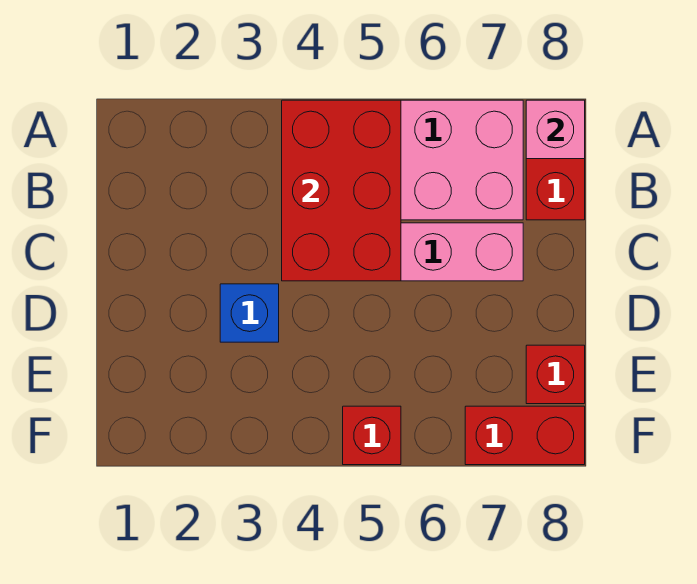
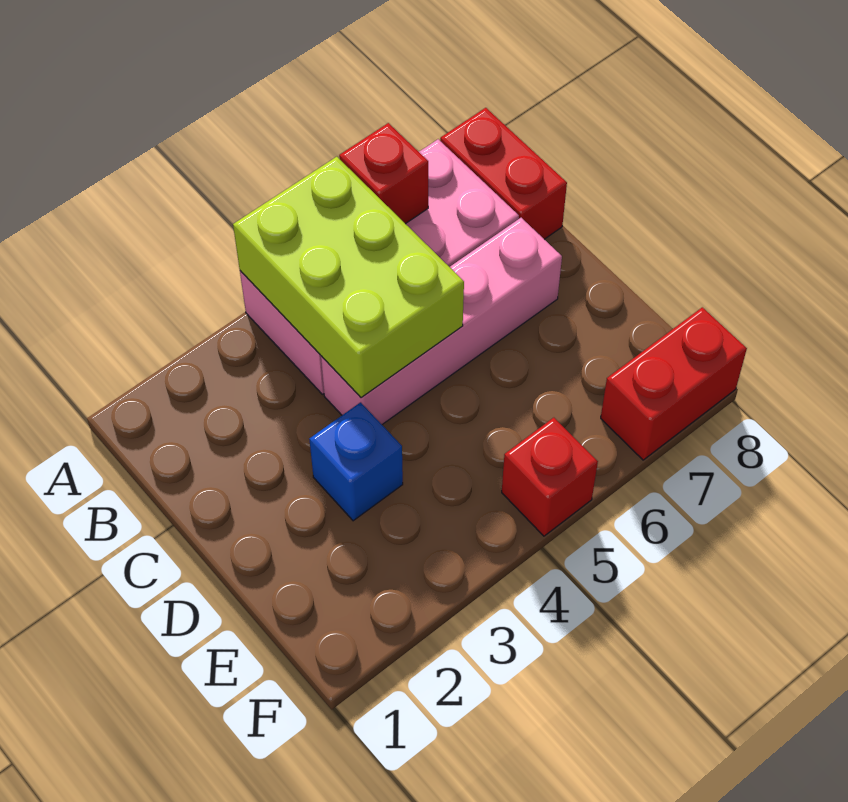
red 2x3 brick [282,100,401,281] -> lime 2x3 brick [233,157,464,398]
pink 1x1 brick [526,100,585,159] -> none
red 1x1 brick [526,345,585,404] -> red 1x1 brick moved to [339,123,428,224]

